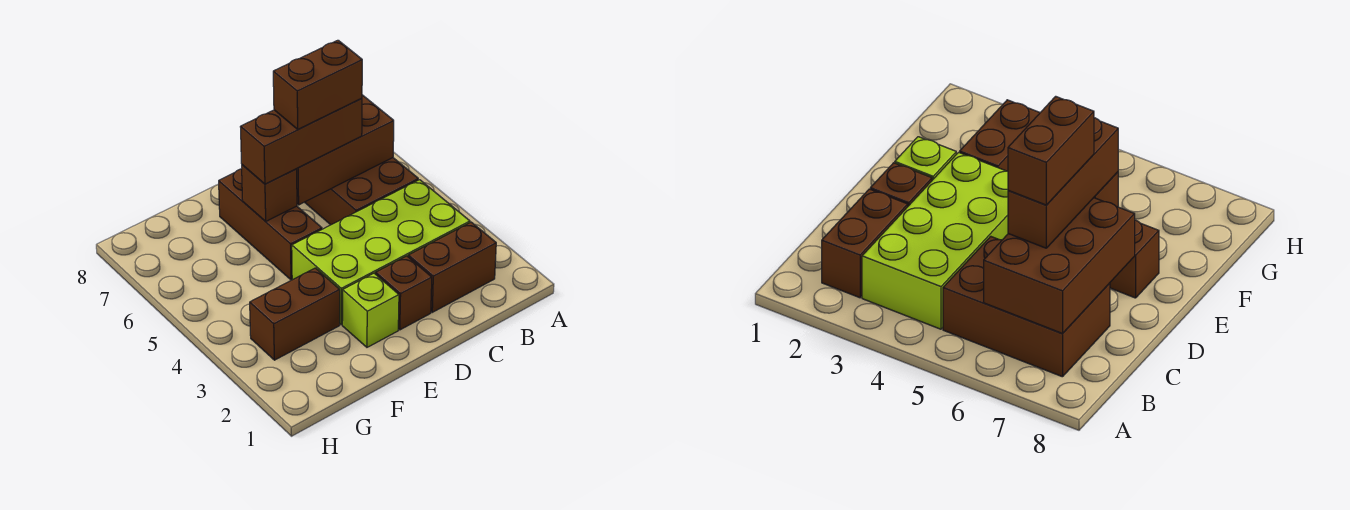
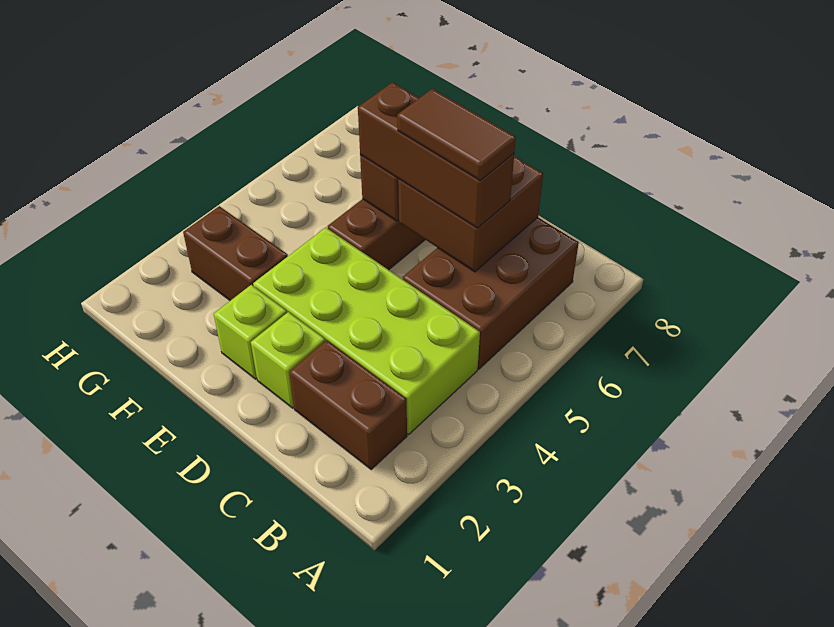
brown 2x3 brick [297,95,394,205] -> brown 2x2 brick [398,157,543,272]
brown 1x2 brick [273,40,362,129] -> brown 1x2 tile [397,89,516,181]
brown 1x1 brick [376,256,432,330] -> lime 1x1 brick [251,312,325,408]

